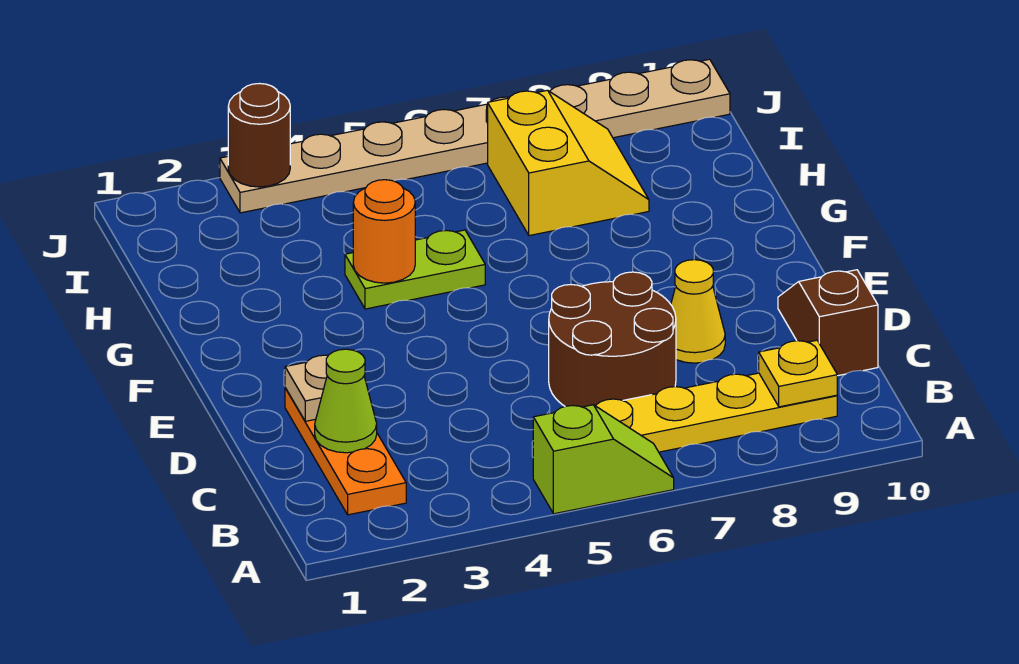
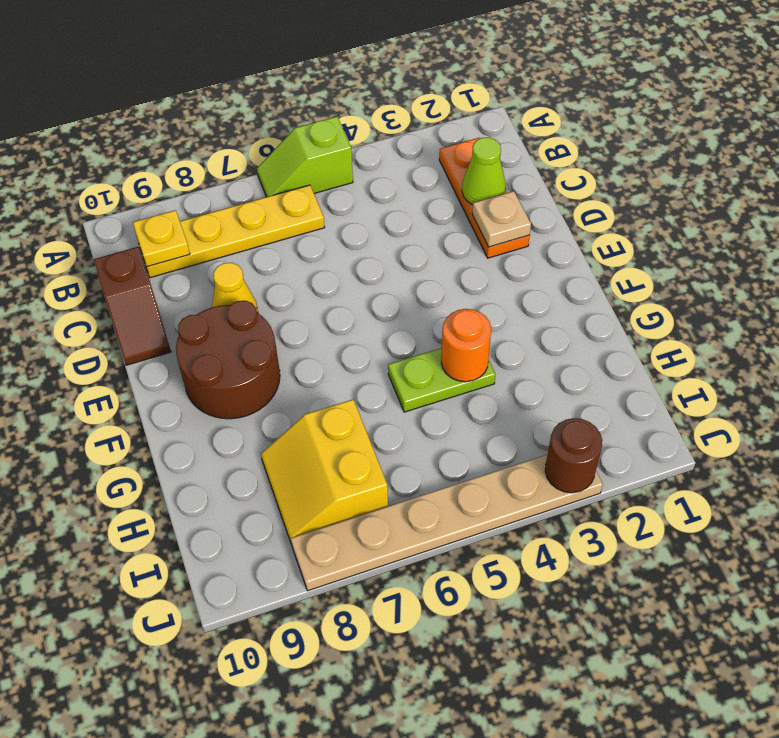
brown 2x2 round brick [549,272,676,407] -> brown 2x2 round brick moved to [176,301,280,419]
tan 1x8 plate [220,59,730,213] -> tan 1x6 plate [291,454,603,591]

